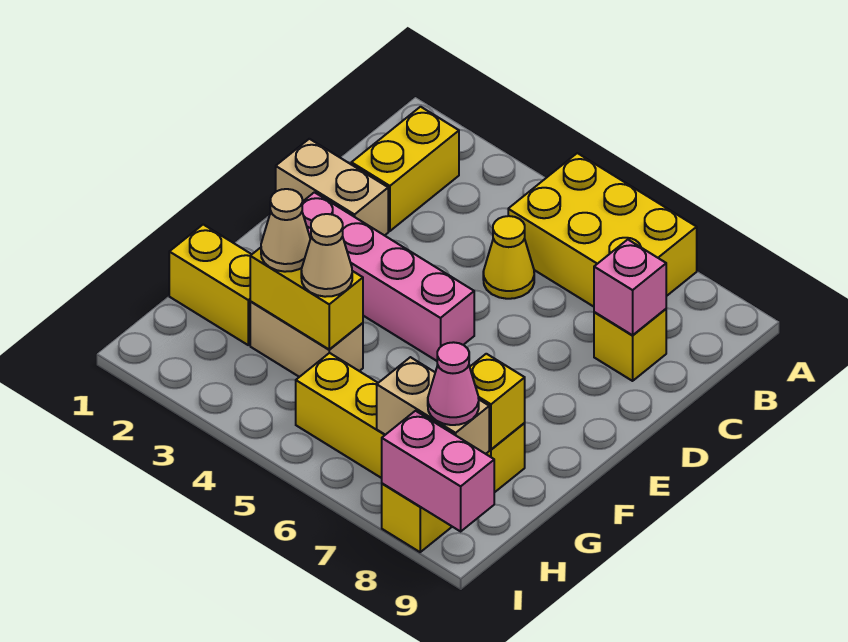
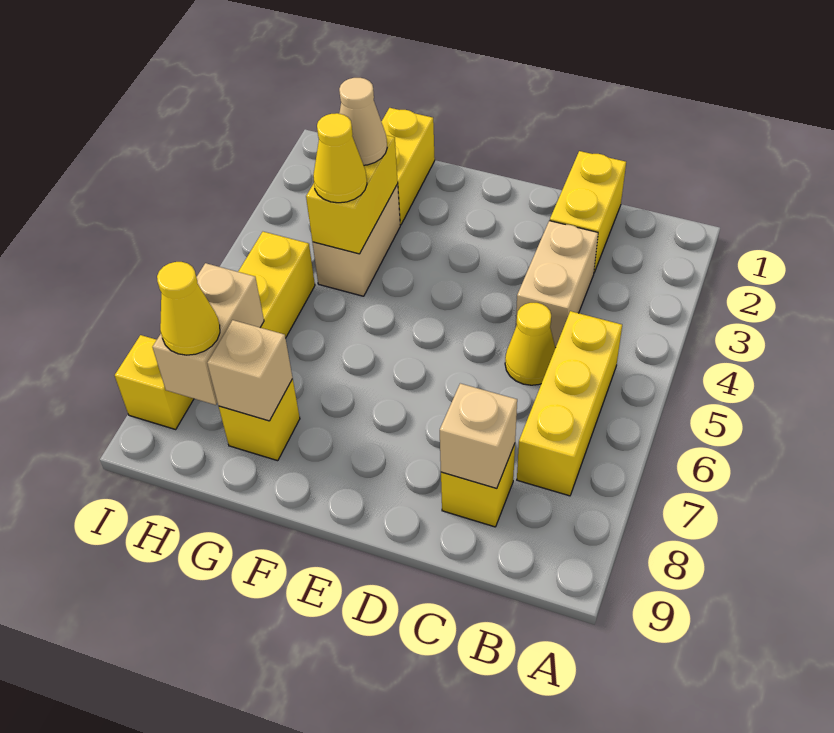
yellow 2x3 brick [508,153,697,307] -> yellow 1x3 brick [517,311,622,496]
yellow 1x2 brick [351,107,459,231] -> yellow 1x2 brick turned to [550,151,626,272]
pink 1x1 brick [594,240,666,335] -> tan 1x1 brick [440,383,517,488]
tan 1x2 brick [276,139,388,236] -> tan 1x2 brick moved to [516,221,598,348]
pink 1x4 brick [302,192,474,361] -> none
tan 1x1 cone [301,214,352,297] -> yellow 1x1 cone [313,113,367,203]
yellow 1x1 brick [470,354,525,449] -> tan 1x1 brick [207,320,293,421]
pink 1x1 cone [428,342,479,425] -> yellow 1x1 cone [157,262,220,355]
pink 1x2 brick [382,411,494,531] -> none

